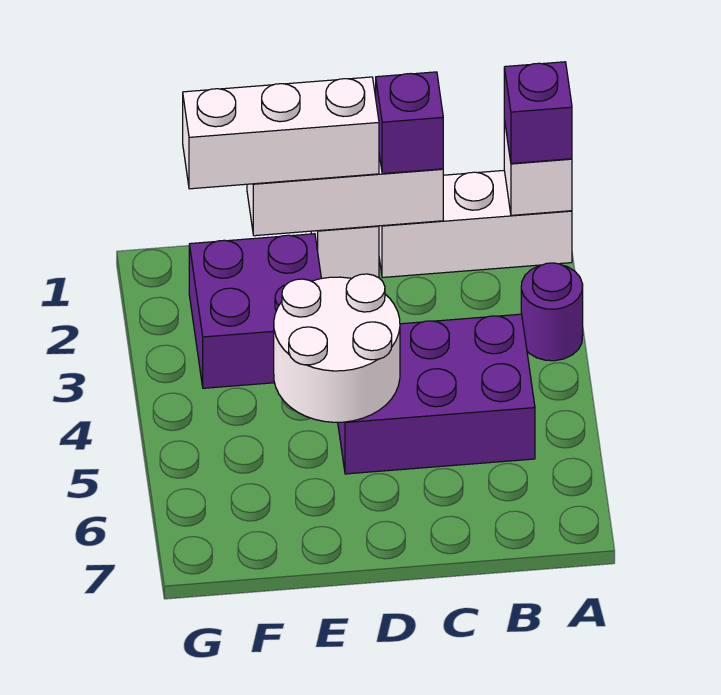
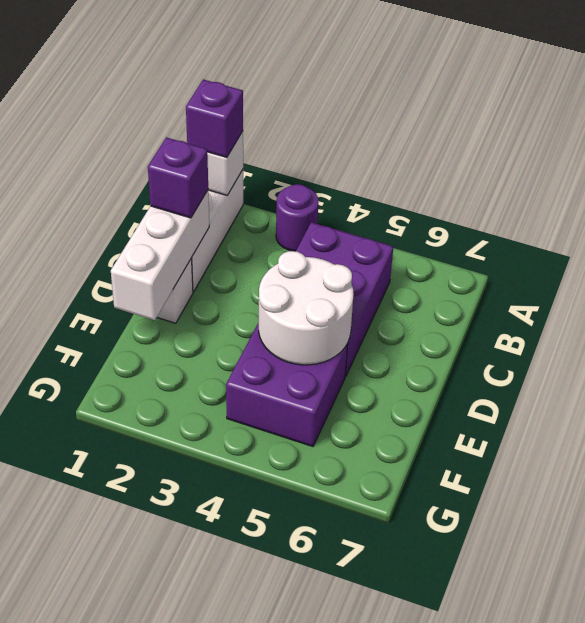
white 1x3 brick [183,77,379,189] -> none
purple 2x2 brick [189,234,321,388] -> purple 2x2 brick moved to [226,323,348,446]

